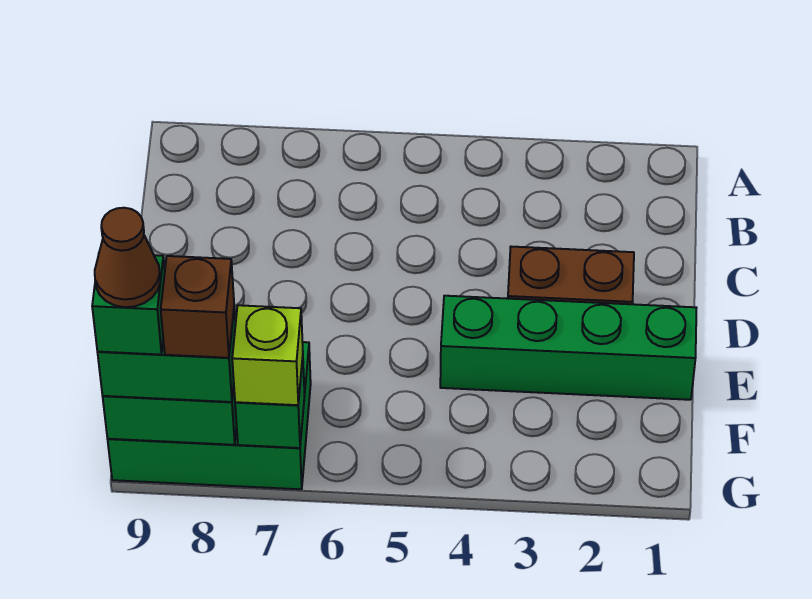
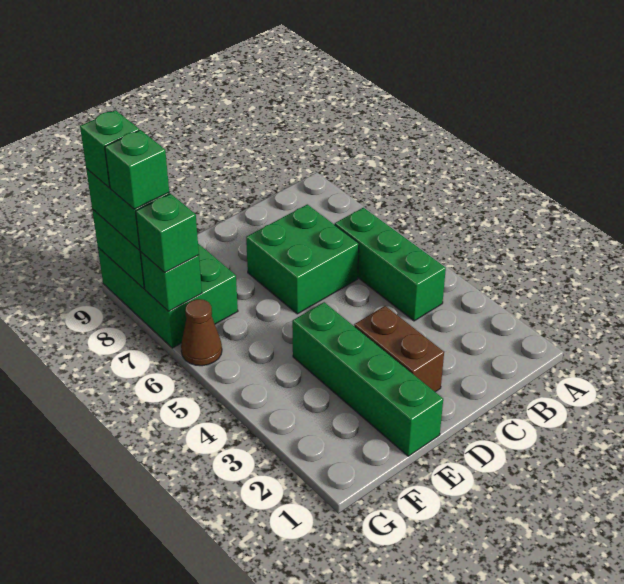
none -> green 1x3 brick [335,208,446,321]
none -> green 2x2 brick [246,204,359,314]
lime 1x1 brick [232,305,303,405] -> green 1x1 brick [136,194,199,273]
brown 1x1 brick [161,256,234,358] -> green 1x1 brick [105,130,169,209]
brown 1x1 cone [95,208,160,307] -> brown 1x1 cone moved to [181,299,222,366]

